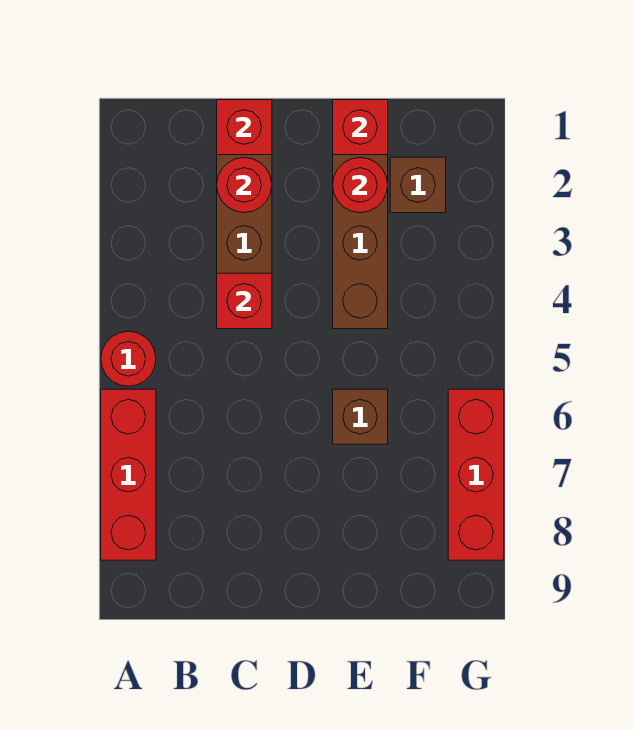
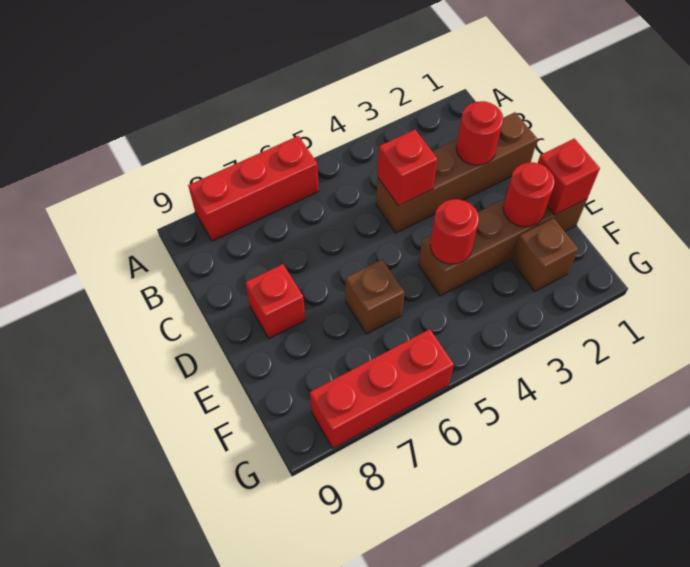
red 1x1 round brick [101,331,156,386] -> red 1x1 round brick moved to [430,199,479,264]
red 1x1 brick [217,100,272,155] -> red 1x1 brick moved to [245,264,305,339]

